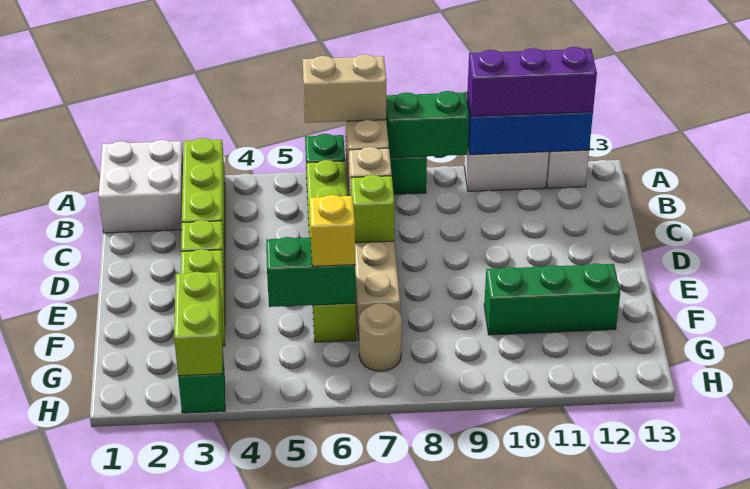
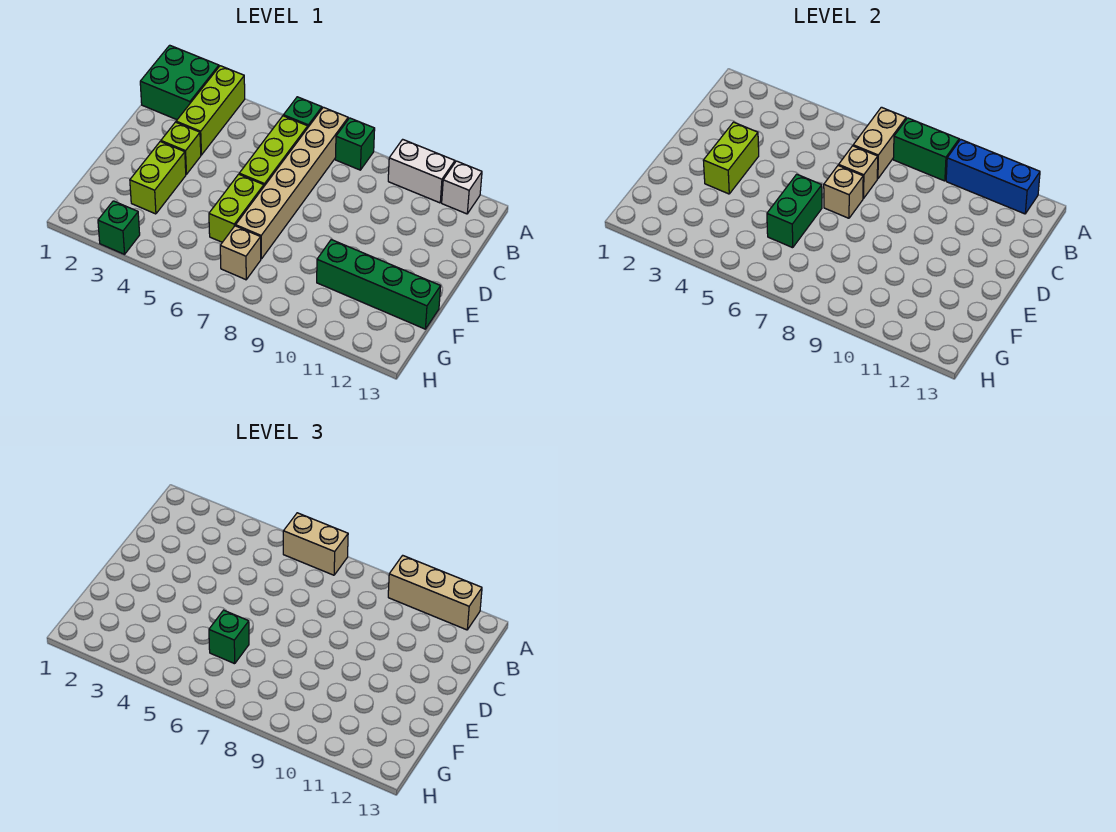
white 2x2 brick [99,140,183,233] -> green 2x2 brick [140,45,219,120]
purple 1x3 brick [467,47,597,117] -> tan 1x3 brick [388,555,482,630]
lime 1x1 brick [351,175,395,243] -> tan 1x1 brick [824,165,863,218]
green 1x2 brick [266,237,356,307] -> green 1x2 brick turned to [767,174,822,248]
yellow 1x1 brick [310,195,355,266] -> green 1x1 brick [209,610,249,664]
green 1x3 brick [484,263,620,335] -> green 1x4 brick [317,240,441,329]
lime 1x2 brick [174,272,222,376] -> lime 1x2 brick moved to [703,122,759,194]
tan 1x1 round brick [359,303,402,371] -> tan 1x1 brick [220,226,261,280]

